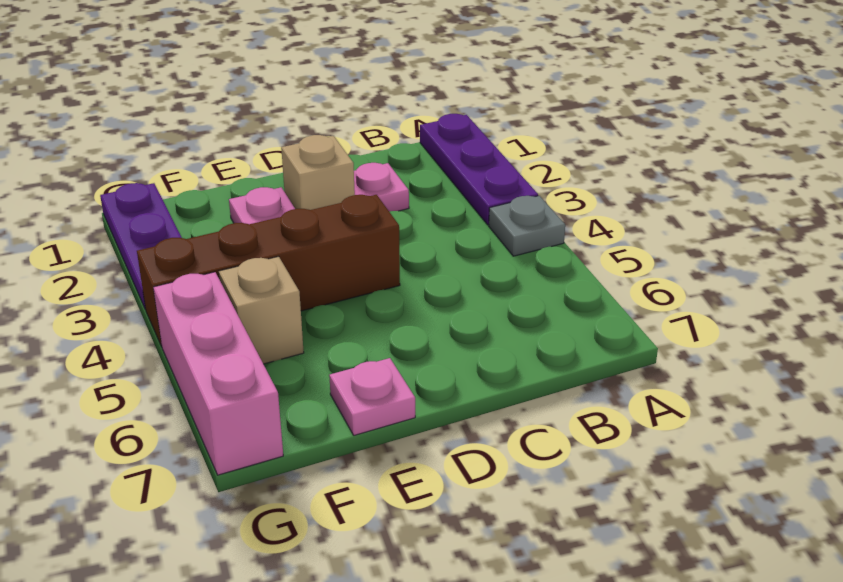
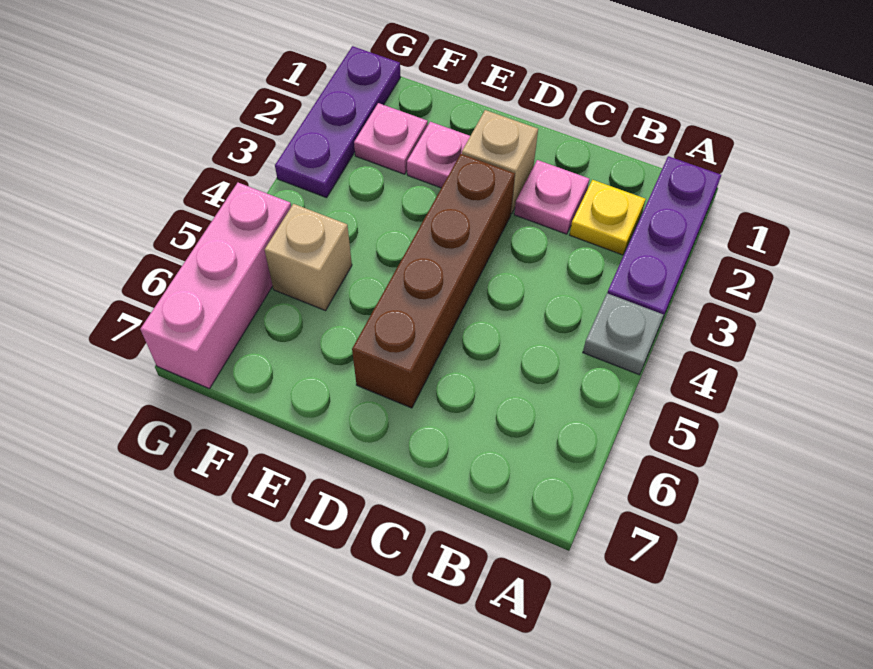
none -> yellow 1x1 plate [570,180,646,255]
brown 1x4 brick [137,195,400,347] -> brown 1x4 brick turned to [352,154,515,408]
pink 1x1 plate [329,358,415,435] -> pink 1x1 plate moved to [354,103,428,174]

